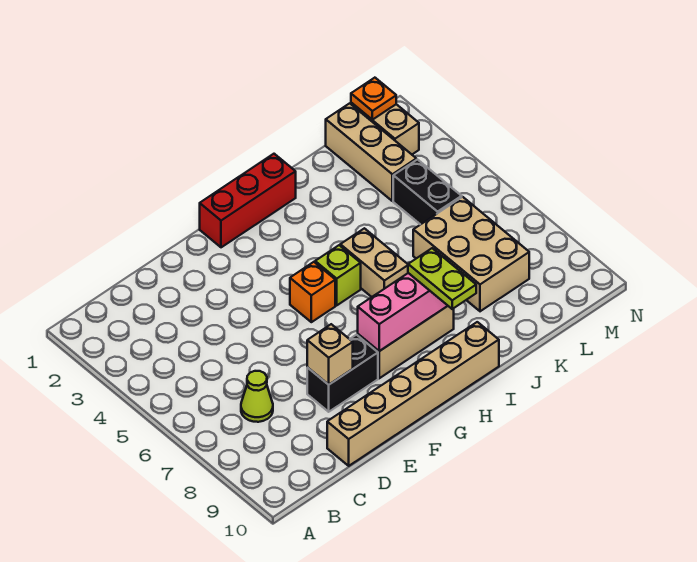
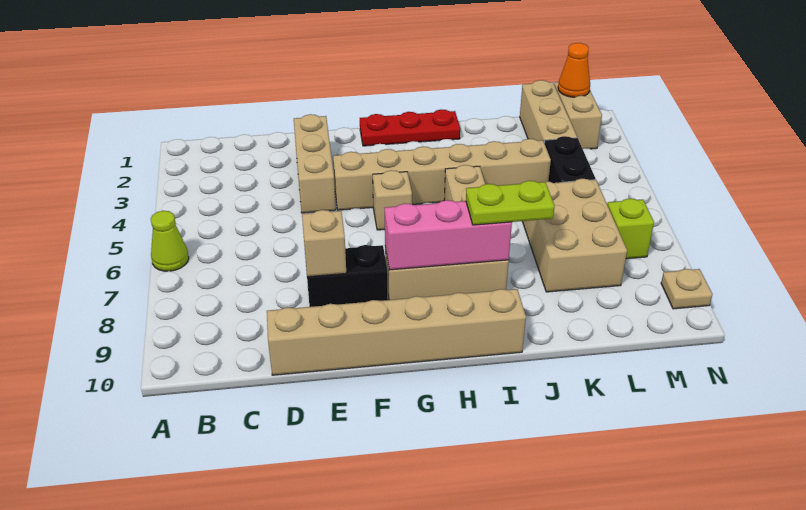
lime 1x1 cone [241,371,273,422] -> lime 1x1 cone moved to [151,211,189,271]
none -> tan 1x3 brick [294,114,336,213]
none -> tan 1x6 brick [333,139,551,210]
red 1x3 brick [200,154,296,247] -> red 1x3 plate [360,109,460,146]
orange 1x1 brick [290,262,335,322] -> tan 1x1 brick [373,170,412,230]
lime 1x1 brick [315,245,361,305] -> lime 1x1 brick moved to [608,199,654,259]
lime 1x2 plate [408,248,476,309] -> lime 1x2 plate turned to [466,181,555,225]
orange 1x1 plate [351,78,396,120] -> orange 1x1 cone [558,43,590,97]
none -> tan 1x1 plate [661,269,712,309]

